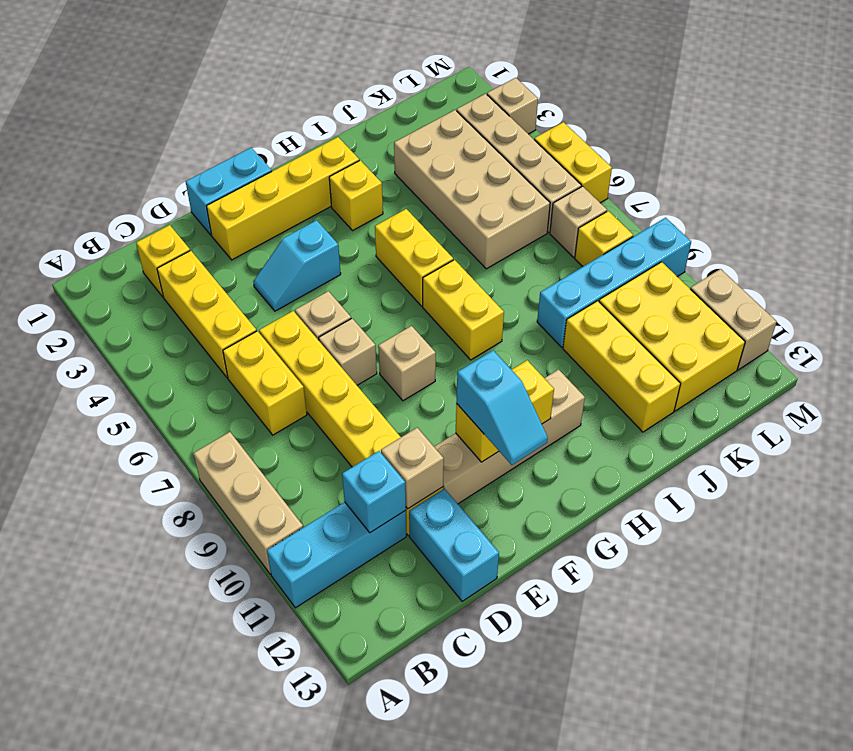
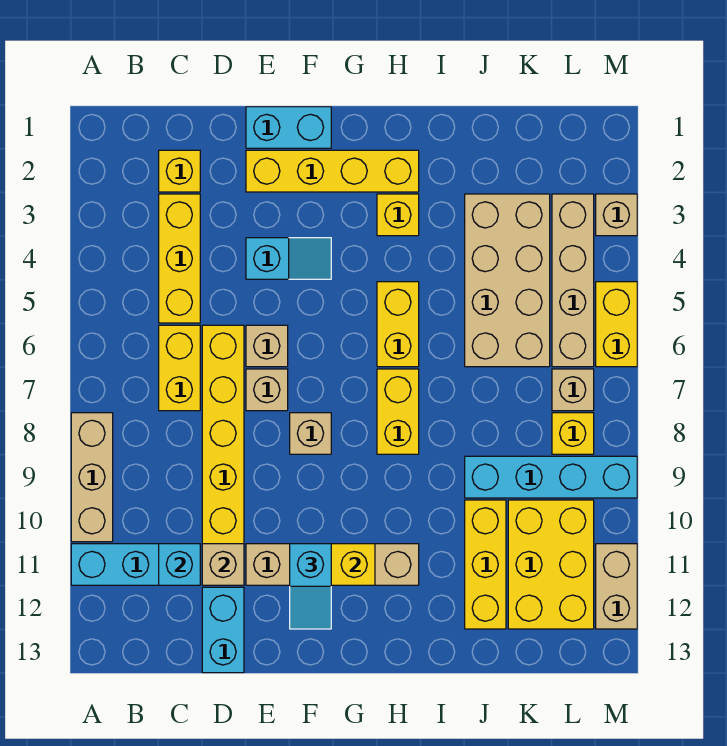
cyan 1x2 slope [253,220,341,311] -> cyan 1x2 slope turned to [246,238,331,279]

